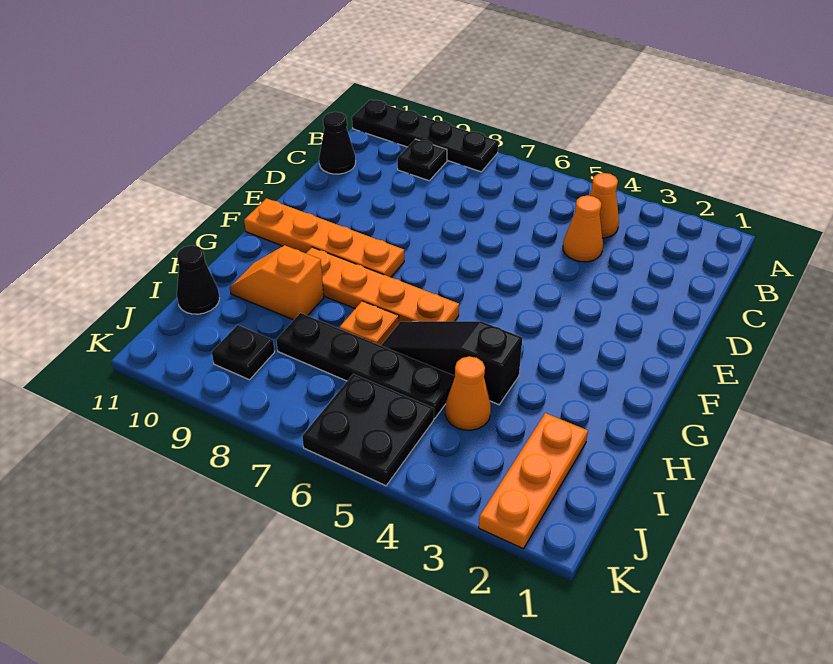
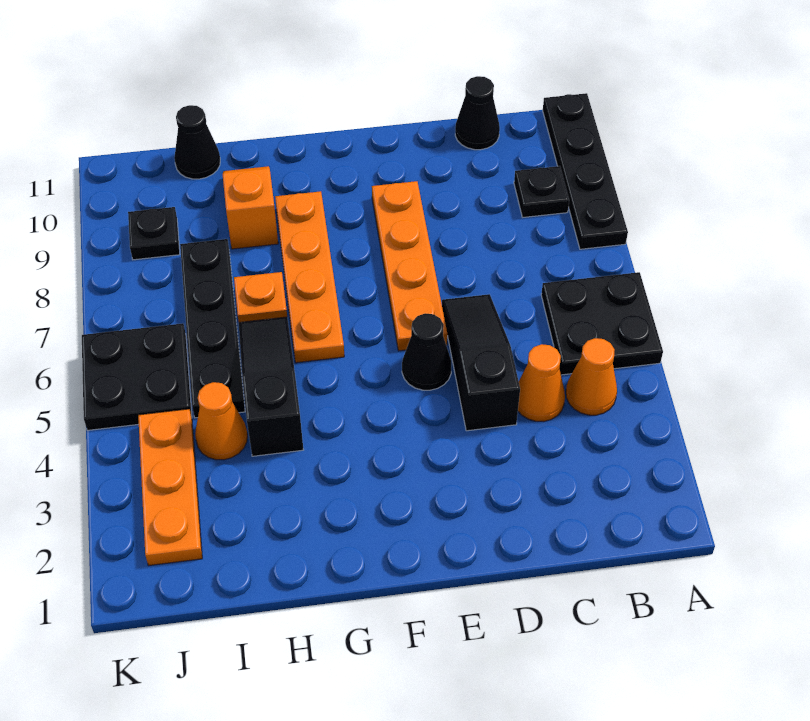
none -> black 2x2 plate [541,272,663,375]
none -> black 1x3 slope [442,294,520,431]
none -> black 1x1 cone [402,313,451,390]
orange 1x4 plate [244,198,404,277] -> orange 1x4 plate moved to [372,181,447,351]
orange 1x3 plate [479,413,588,549] -> orange 1x3 plate turned to [138,409,202,566]

